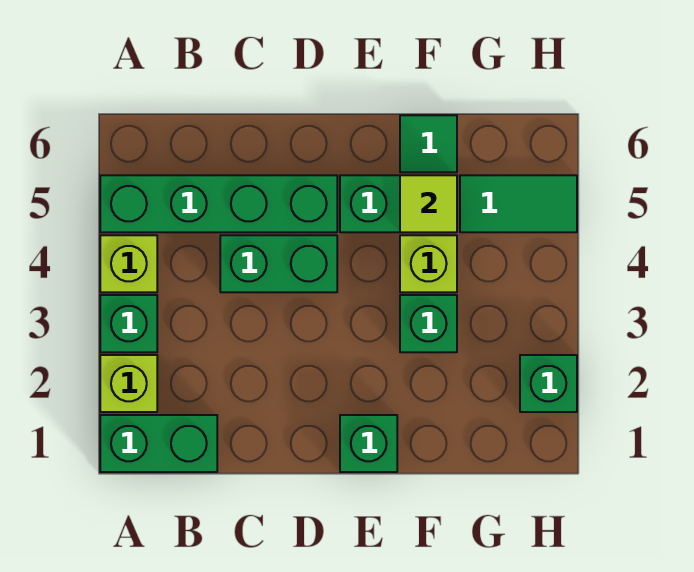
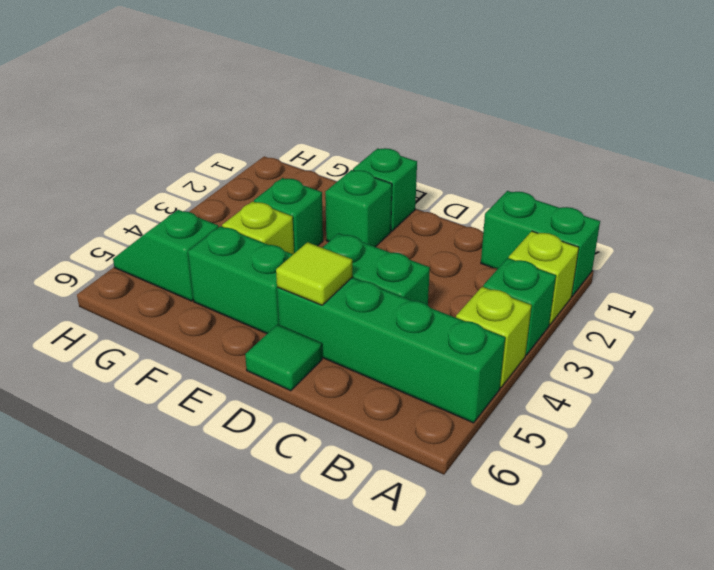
lime 1x1 tile [400,175,457,232] -> lime 1x1 tile moved to [276,242,352,305]
green 1x1 tile [400,115,457,172] -> green 1x1 tile moved to [245,324,322,391]
green 1x2 tile [460,175,577,232] -> green 1x2 slope [113,210,219,301]
green 1x1 brick [520,355,577,412] -> green 1x1 brick moved to [325,170,392,247]

